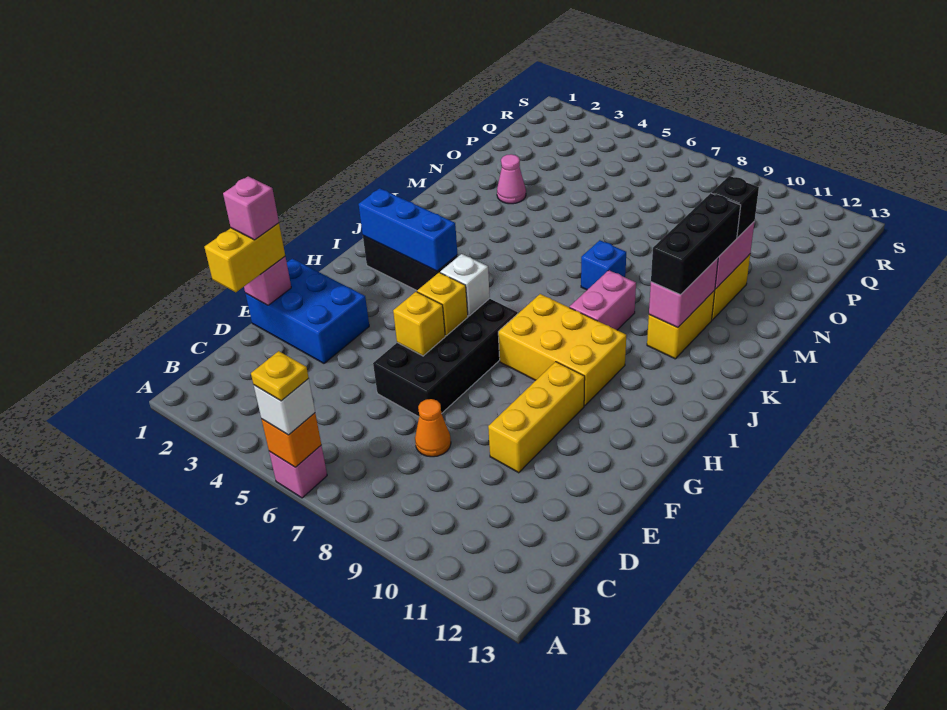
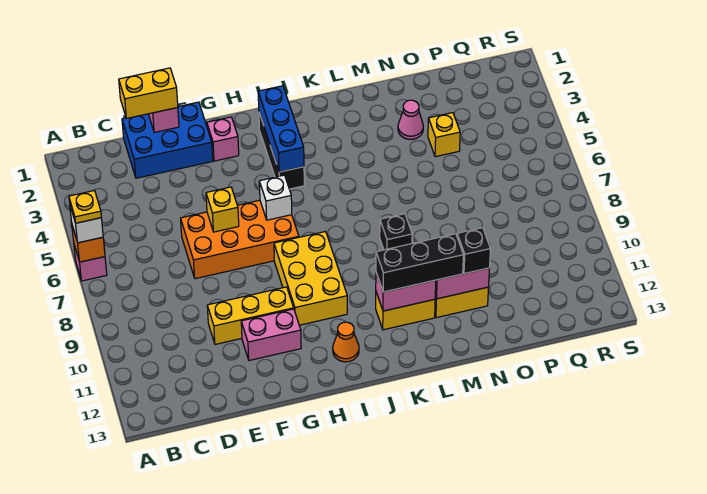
orange 1x1 cone [415,399,451,457] -> orange 1x1 cone moved to [333,322,359,362]
blue 2x3 brick [245,259,369,363] -> blue 2x3 brick turned to [122,102,213,178]
pink 1x1 brick [223,176,279,240] -> pink 1x1 brick moved to [207,117,239,161]
black 2x4 brick [373,298,518,417] -> orange 2x4 brick [181,200,299,279]
yellow 1x1 brick [417,273,468,336] -> yellow 1x1 brick moved to [428,113,460,157]
pink 1x2 brick [570,270,636,330] -> pink 1x2 brick moved to [241,309,301,360]
blue 1x1 brick [581,240,626,290] -> black 1x1 brick [380,214,412,250]

